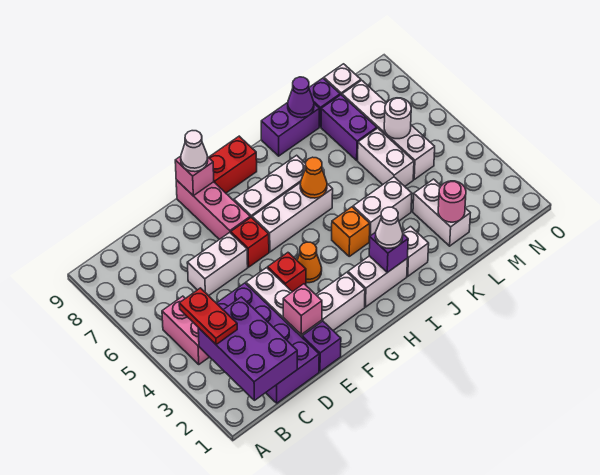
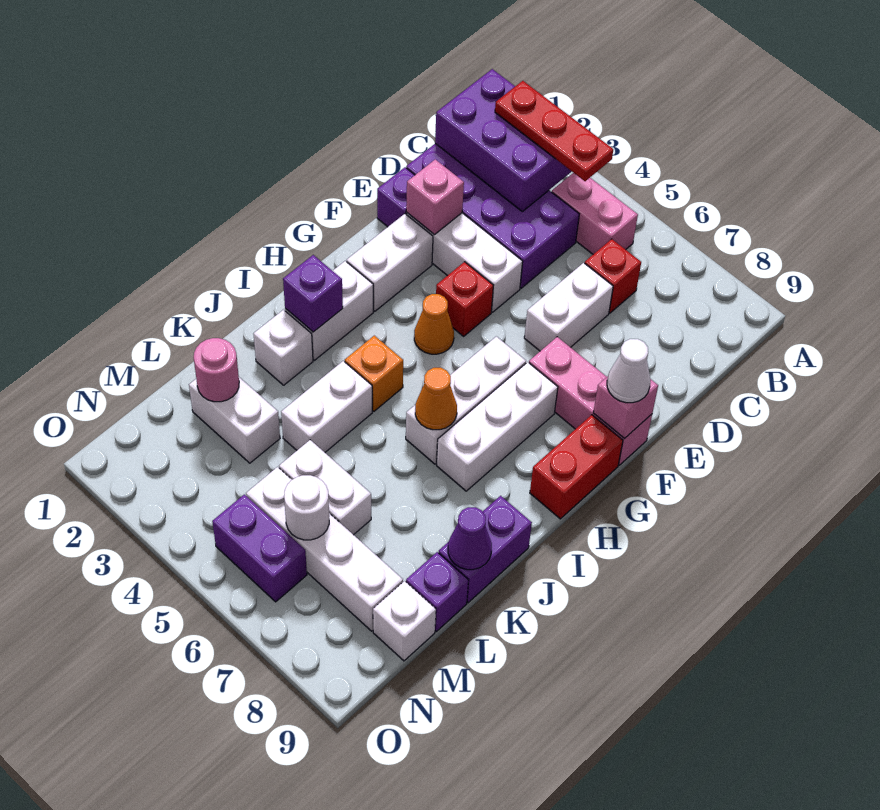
red 1x2 plate [179,288,237,344] -> red 1x3 plate [495,81,613,181]
red 1x1 brick [231,218,269,267] -> red 1x1 brick moved to [585,239,641,313]
white 1x1 cone [375,207,403,248] -> none
purple 1x2 brick [321,95,377,160] -> purple 1x2 brick moved to [212,494,307,602]

